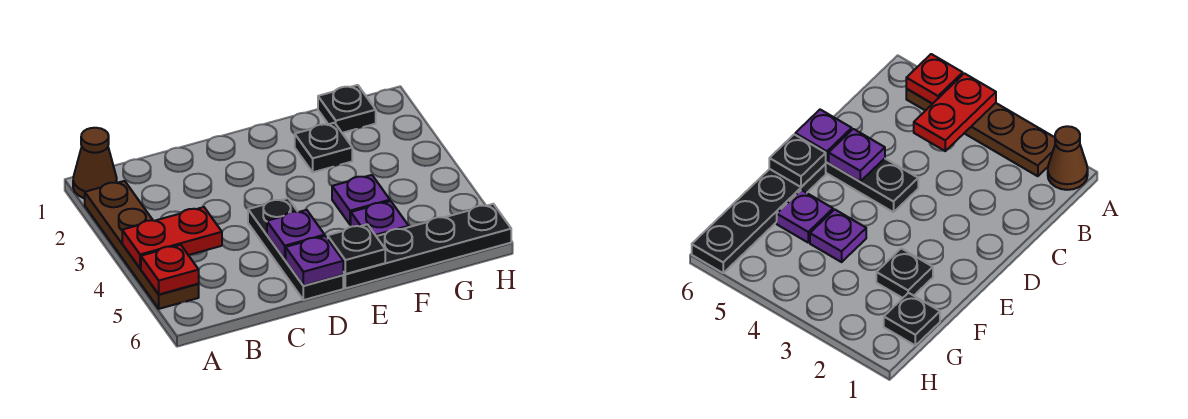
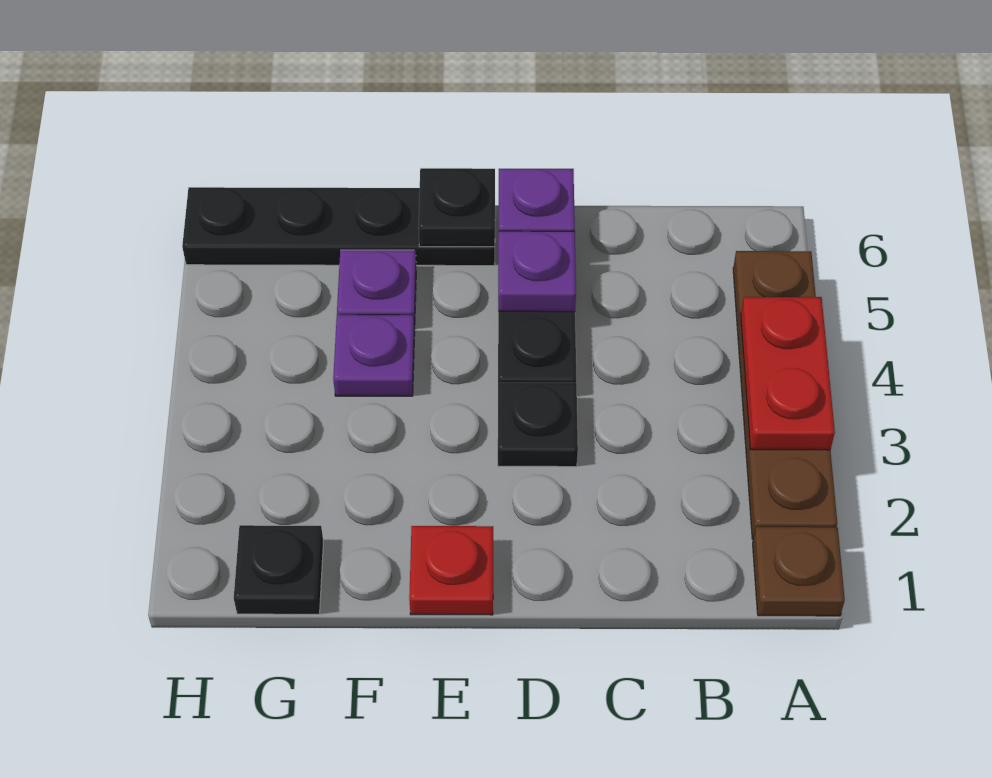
brown 1x1 cone [73,128,117,199] -> brown 1x1 plate [753,527,845,616]
red 1x2 plate [122,207,222,268] -> red 1x2 plate turned to [741,297,835,450]
red 1x1 plate [141,245,199,294] -> red 1x1 plate moved to [409,526,493,615]
black 1x1 plate [295,123,352,172] -> black 1x1 plate moved to [498,383,578,467]

